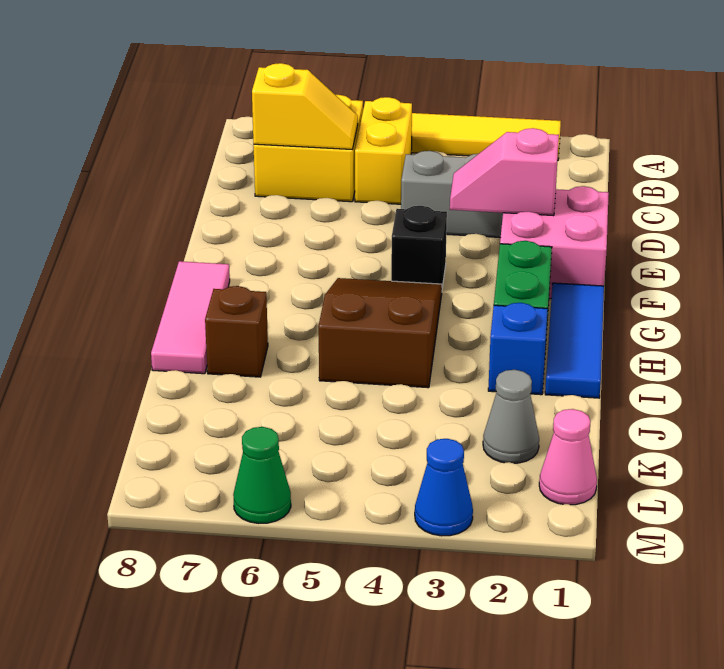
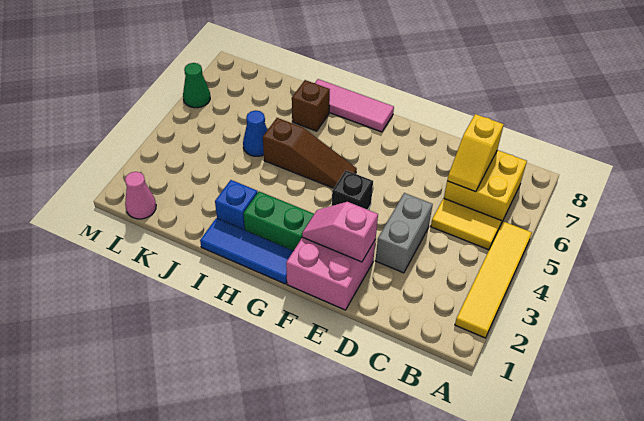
yellow 1x2 brick [355,97,412,204] -> yellow 1x2 tile [431,198,501,250]
pink 1x2 slope [450,128,559,216] -> pink 1x2 slope turned to [302,202,378,262]
brown 2x3 slope [318,278,442,388] -> brown 1x3 slope [263,118,357,188]
grey 1x1 cone [483,370,539,463] -> none
blue 1x1 cone [415,439,473,536] -> blue 1x1 cone moved to [243,111,267,156]

